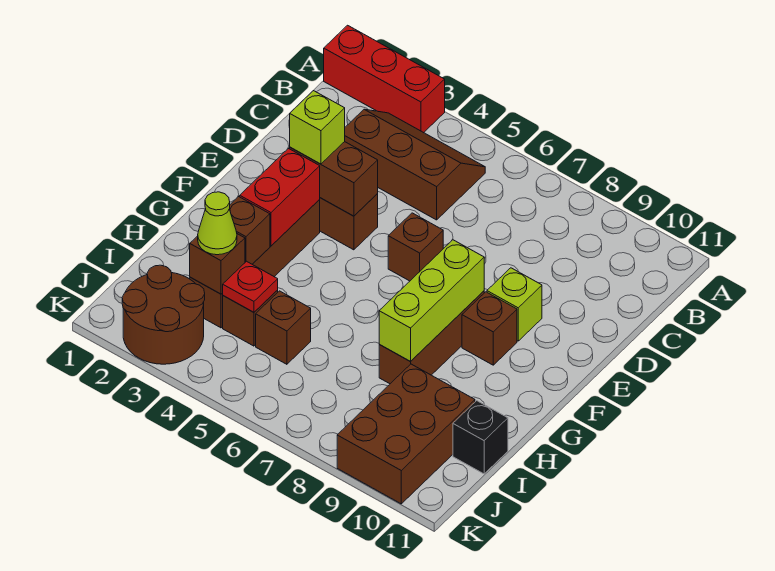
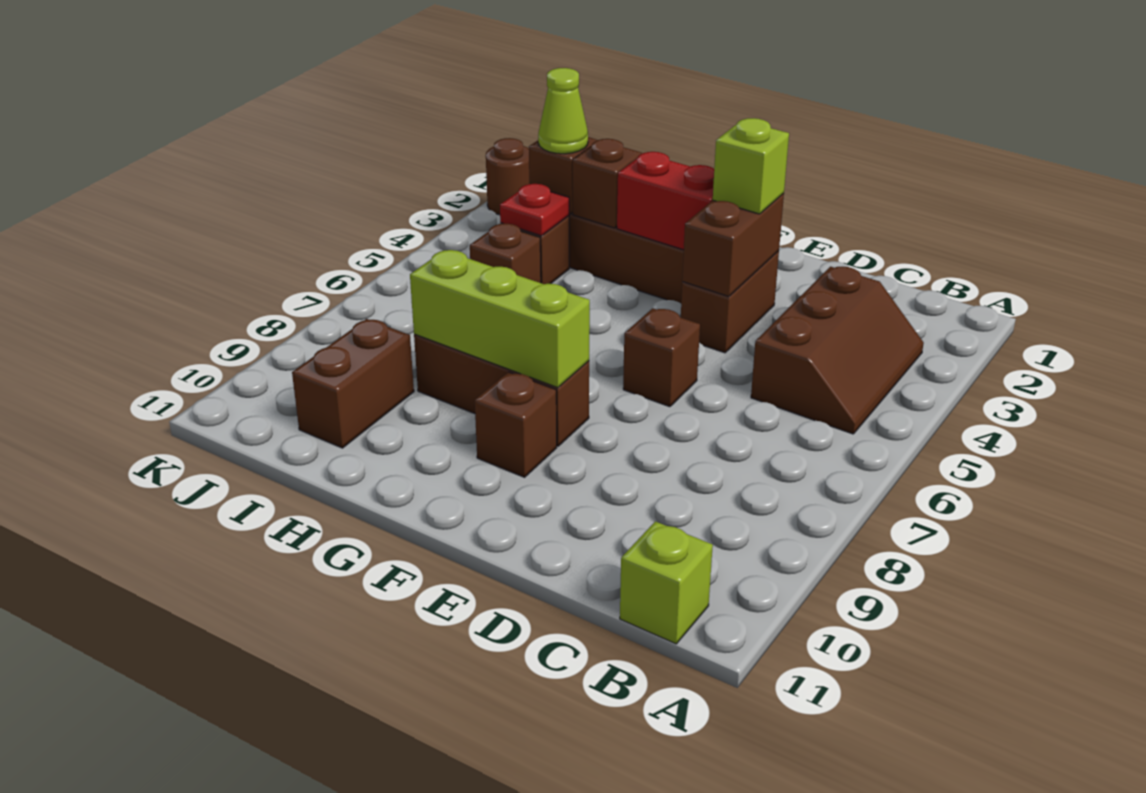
red 1x3 brick [324,25,445,133] -> none
lime 1x1 brick [487,268,542,341] -> lime 1x1 brick moved to [620,521,713,644]
brown 2x3 brick [337,364,475,504] -> brown 1x2 brick [292,319,414,448]
black 1x1 brick [453,401,508,474] -> none
brown 2x2 round brick [122,265,205,364] -> brown 1x1 round brick [486,138,529,215]

